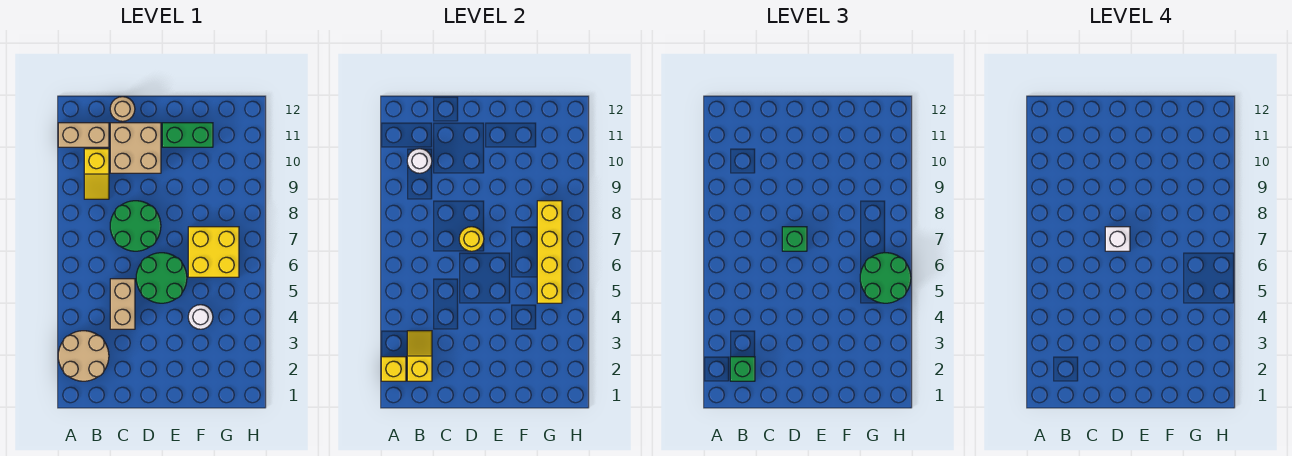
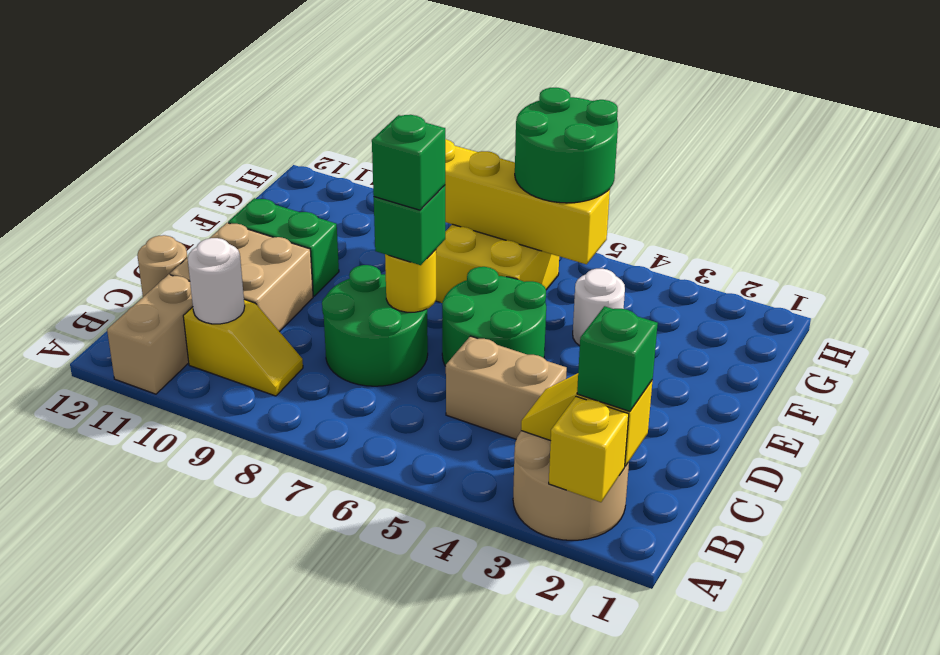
white 1x1 brick [1105,227,1130,251] -> green 1x1 brick [372,115,445,210]
green 1x2 brick [162,123,213,147] -> green 1x2 brick turned to [228,198,339,296]

